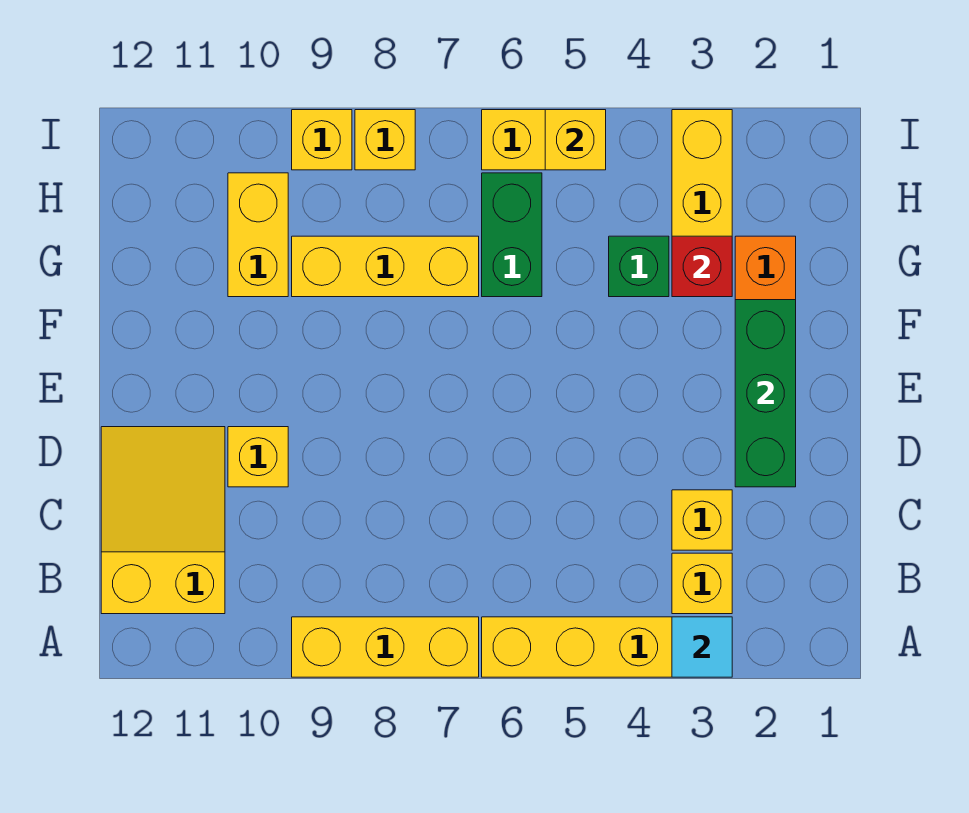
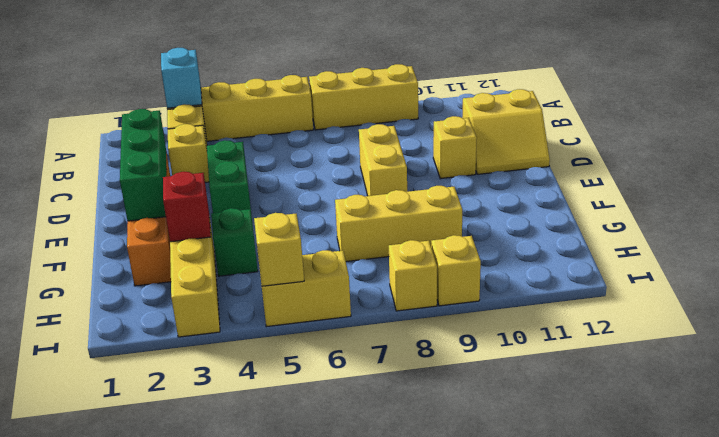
cyan 1x1 tile [672,617,732,677] -> cyan 1x1 brick [161,48,202,108]
yellow 2x3 slope [101,427,225,614] -> yellow 2x2 slope [462,89,550,174]
green 1x2 brick [482,173,542,297] -> green 1x2 brick moved to [207,140,251,213]
yellow 1x2 brick [228,173,288,297] -> yellow 1x2 brick moved to [359,124,407,196]

